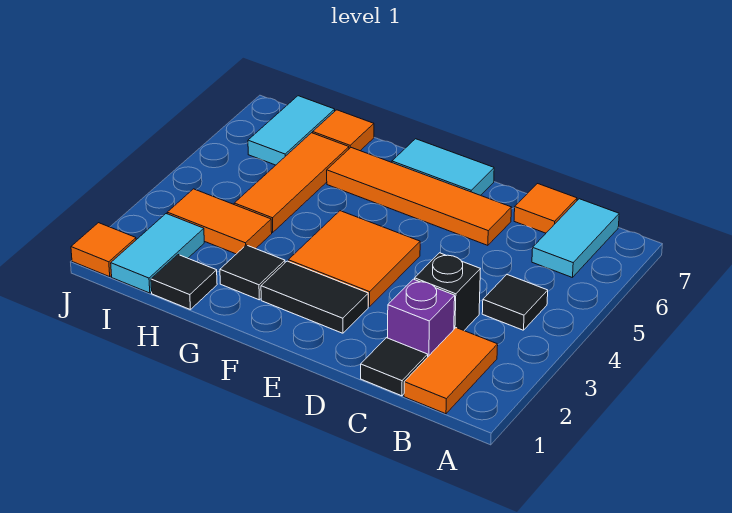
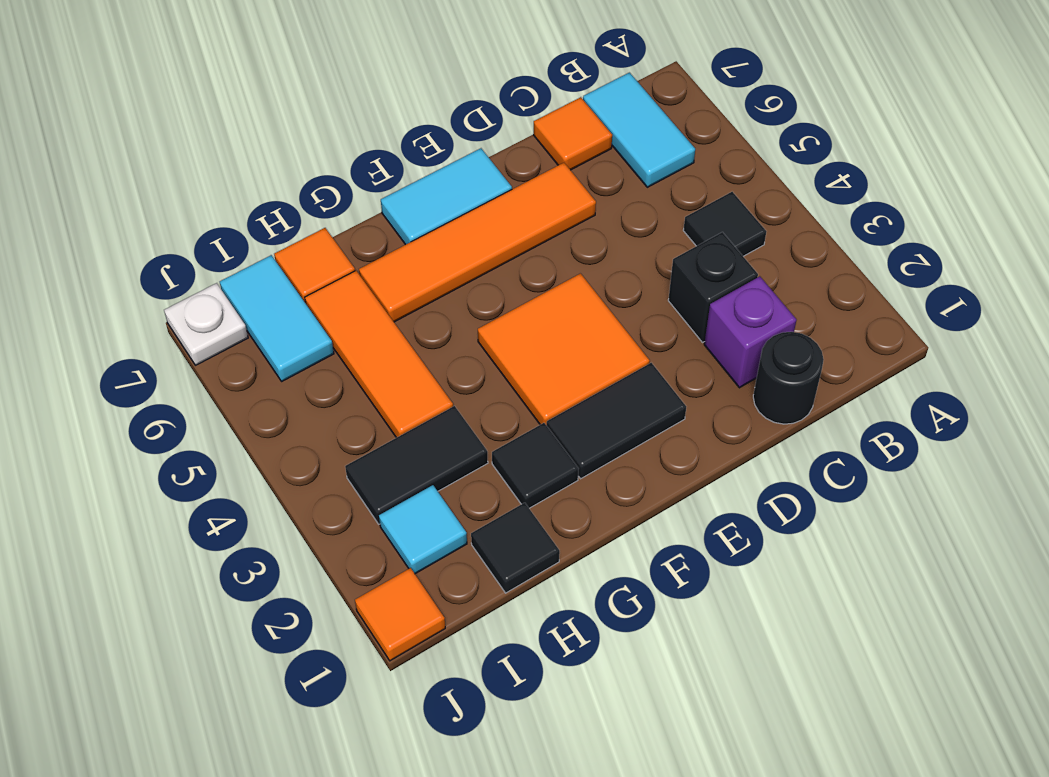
orange 1x2 tile [404,328,498,414] -> none
black 1x1 tile [361,338,428,396] -> black 1x1 round brick [753,332,824,424]
orange 1x2 tile [167,189,272,254] -> black 1x2 tile [345,406,488,524]
cyan 1x2 tile [111,214,204,293] -> cyan 1x1 tile [379,485,467,574]
none -> white 1x1 plate [164,283,248,365]

